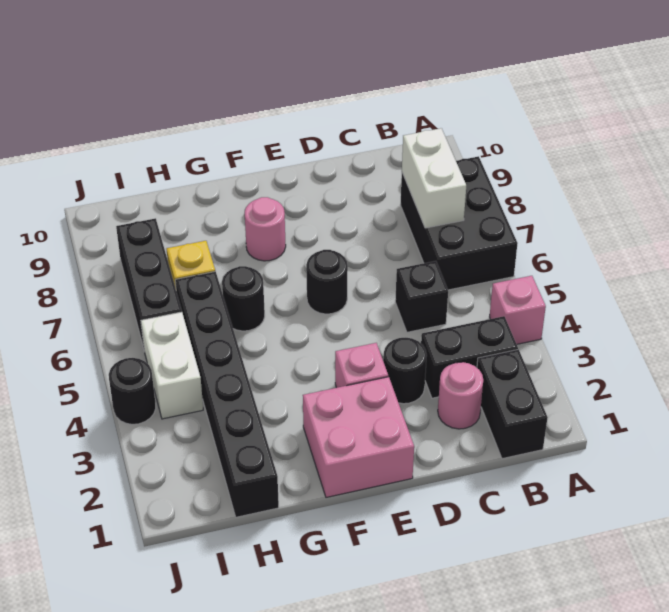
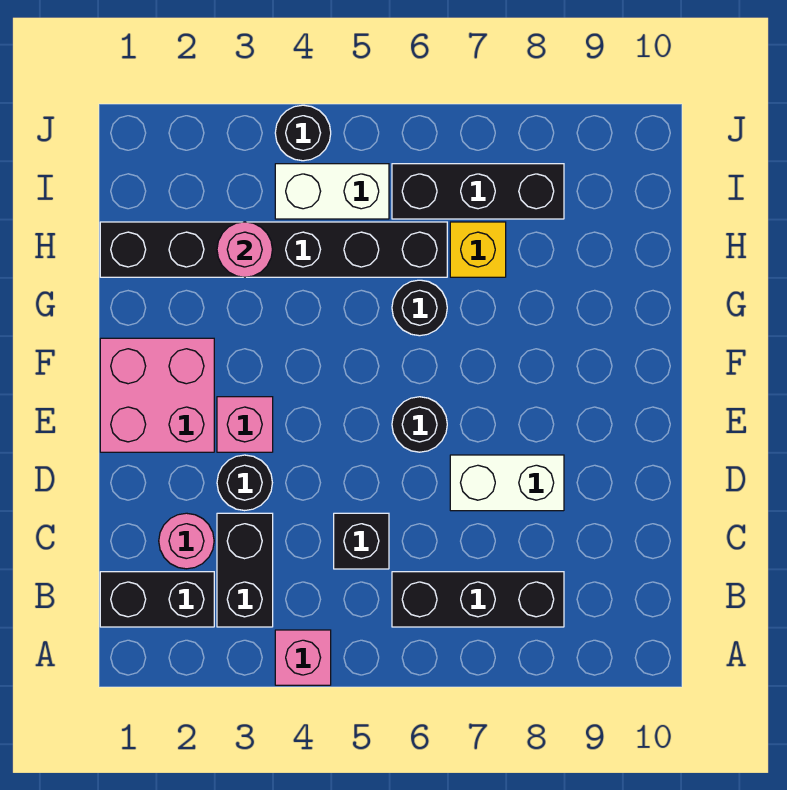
black 2x3 brick [400,156,518,290] -> black 1x3 brick [392,572,564,627]
white 1x2 brick [402,128,466,228] -> white 1x2 brick moved to [450,455,564,511]
pink 1x1 round brick [245,197,286,261] -> pink 1x1 round brick moved to [217,222,272,277]

